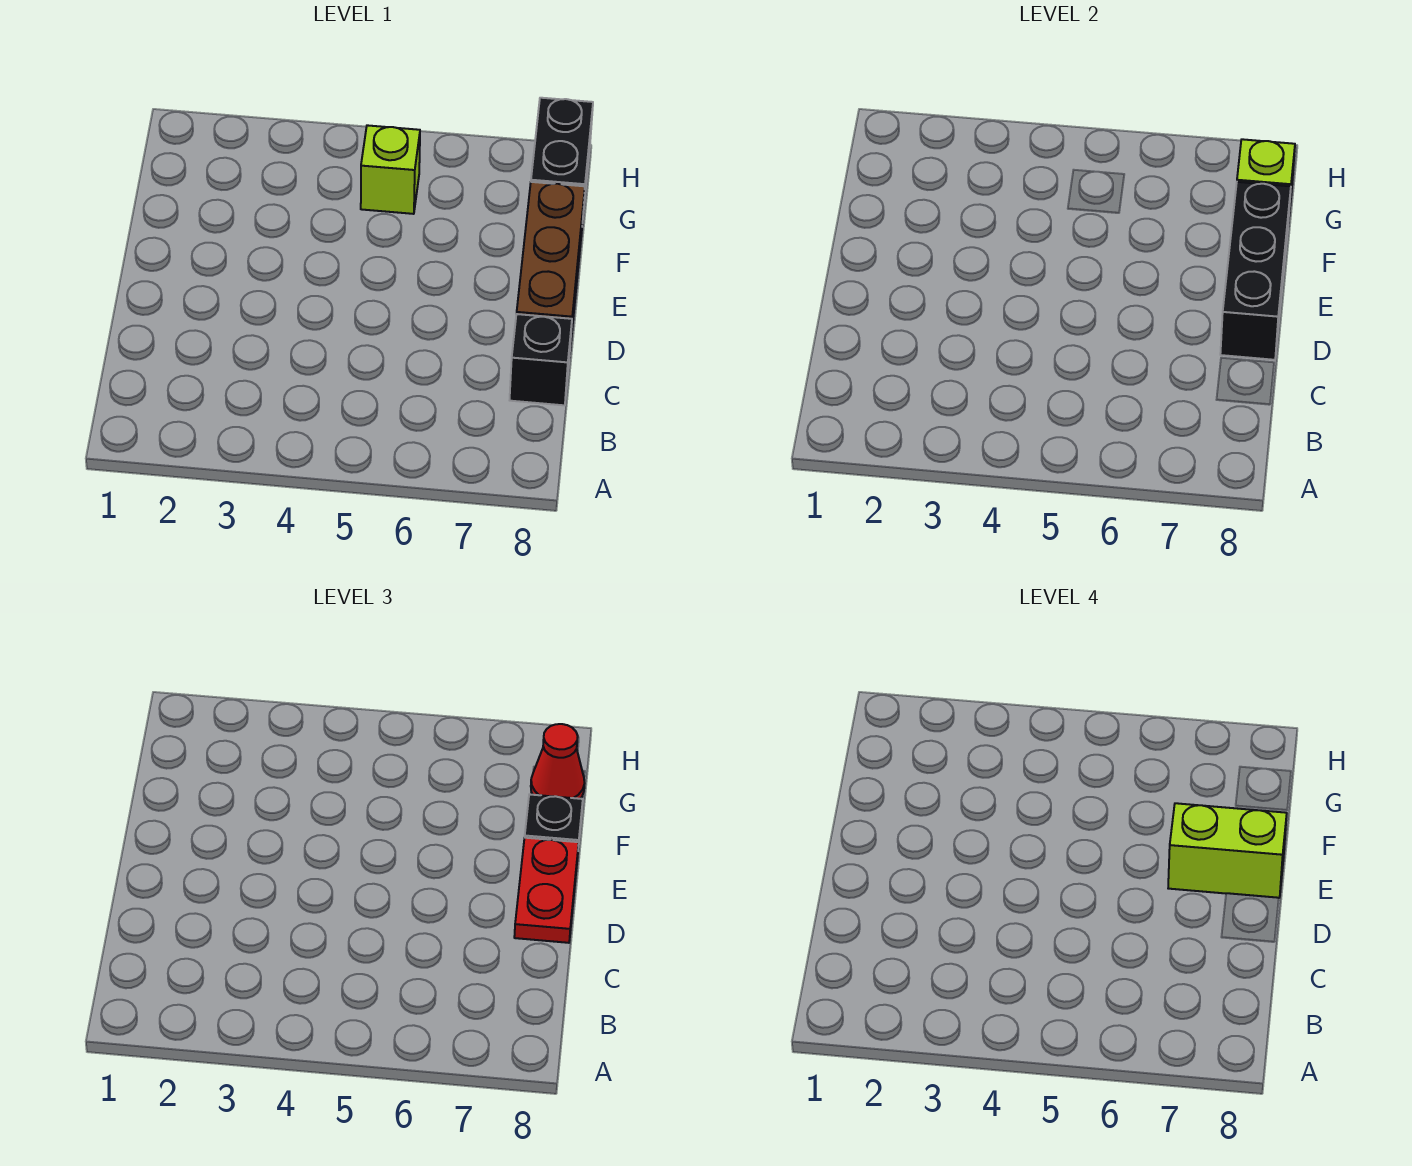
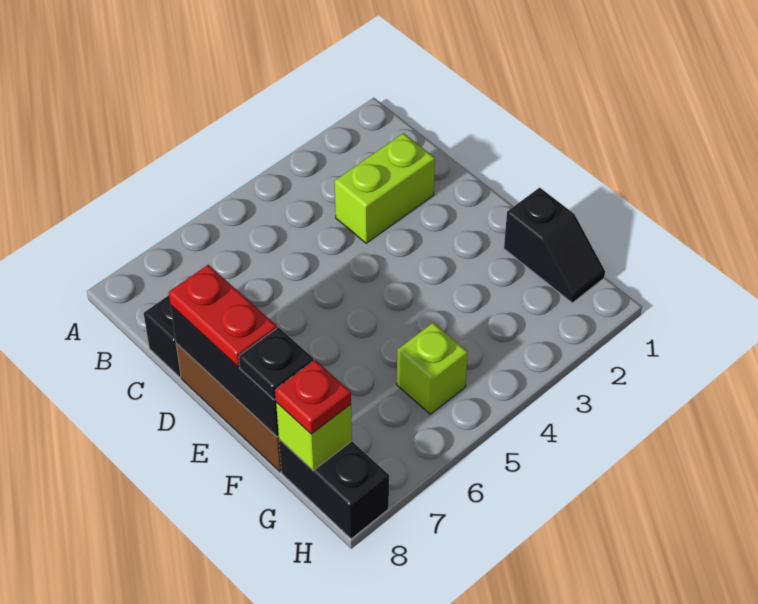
lime 1x2 brick [1168,803,1287,898] -> lime 1x2 brick moved to [335,133,435,243]
none -> black 1x2 slope [504,188,605,303]
red 1x1 cone [531,724,585,799] -> red 1x1 plate [275,360,351,434]

